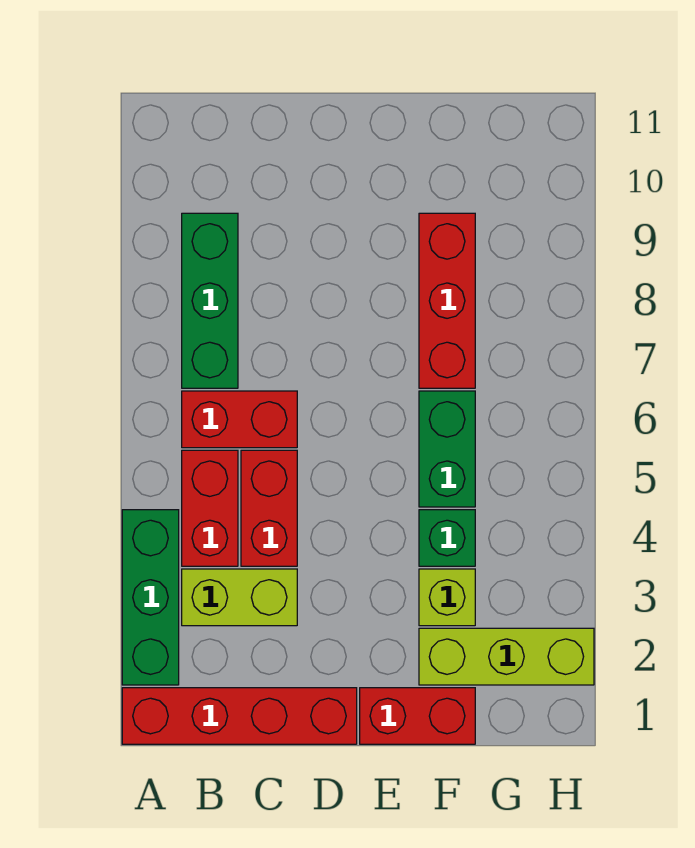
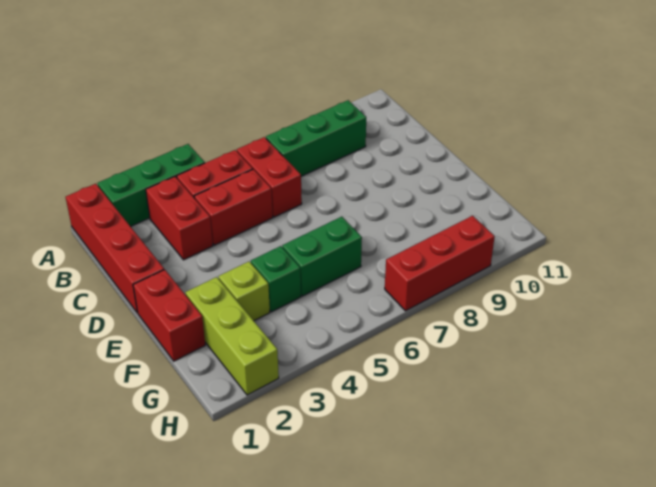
lime 1x2 brick [182,569,297,626] -> red 1x2 brick [146,177,213,260]
red 1x3 brick [419,213,475,388] -> red 1x3 brick moved to [385,216,495,311]

